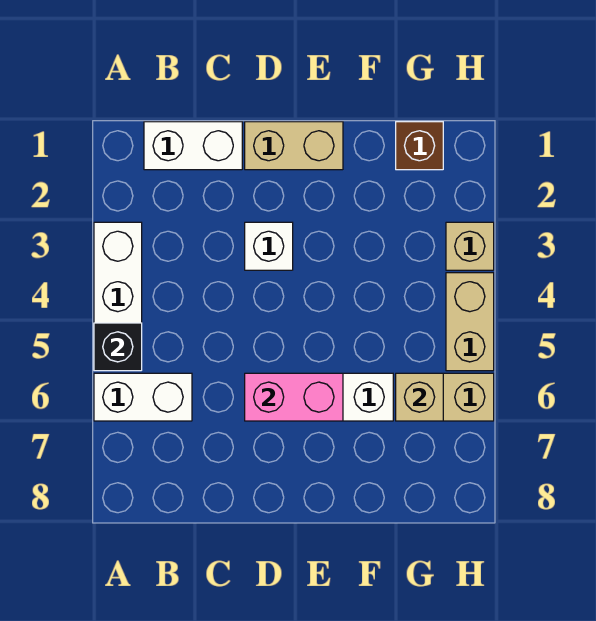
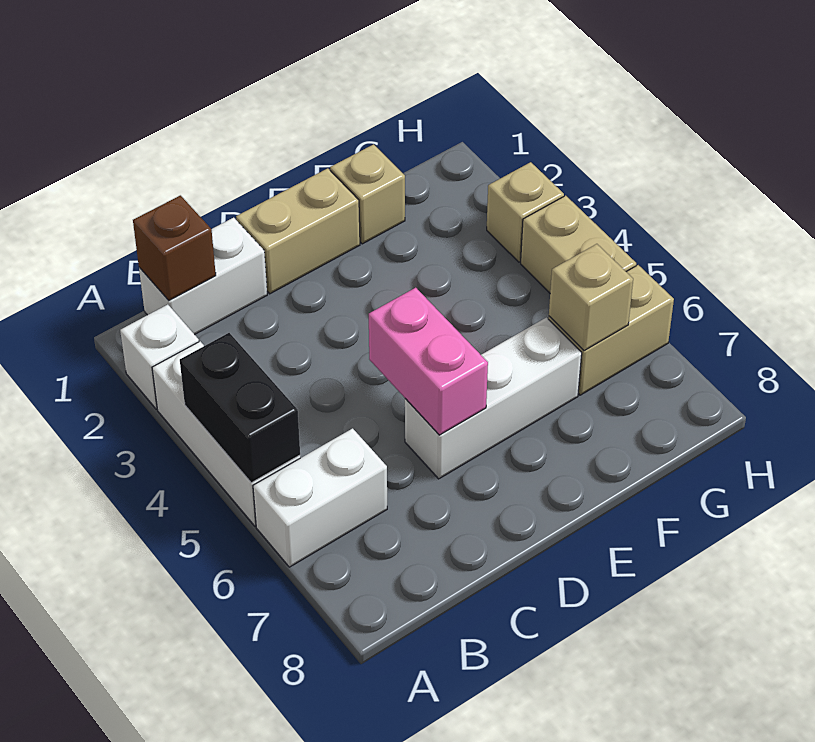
black 1x1 brick [94,323,142,371] -> black 1x2 brick [180,333,300,483]
white 1x1 brick [245,222,293,270] -> white 1x1 brick moved to [120,304,199,409]
pink 1x2 brick [245,373,343,421] -> pink 1x2 brick turned to [369,288,488,435]
none -> tan 1x1 brick [330,144,405,244]
brown 1x1 brick [396,122,443,170] -> brown 1x1 brick moved to [133,195,216,300]

